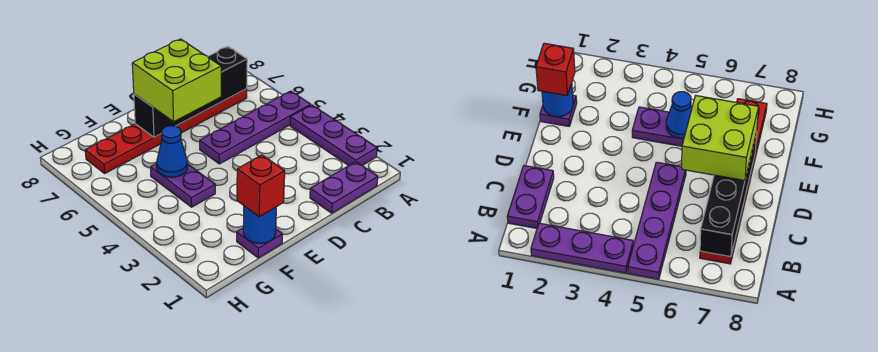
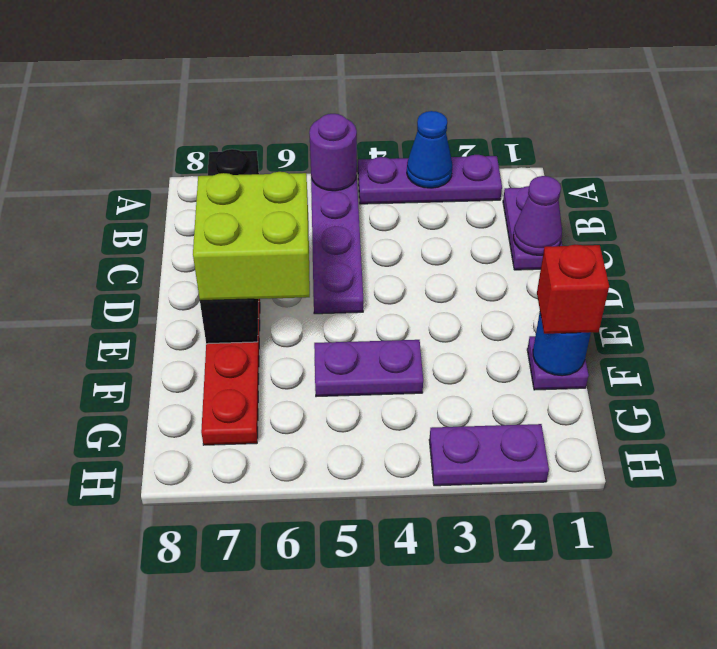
none -> purple 1x1 round brick [309,114,357,191]
none -> purple 1x1 cone [513,176,562,255]
blue 1x1 cone [157,126,188,177] -> blue 1x1 cone moved to [407,111,453,188]
none -> purple 1x2 plate [429,424,549,486]

